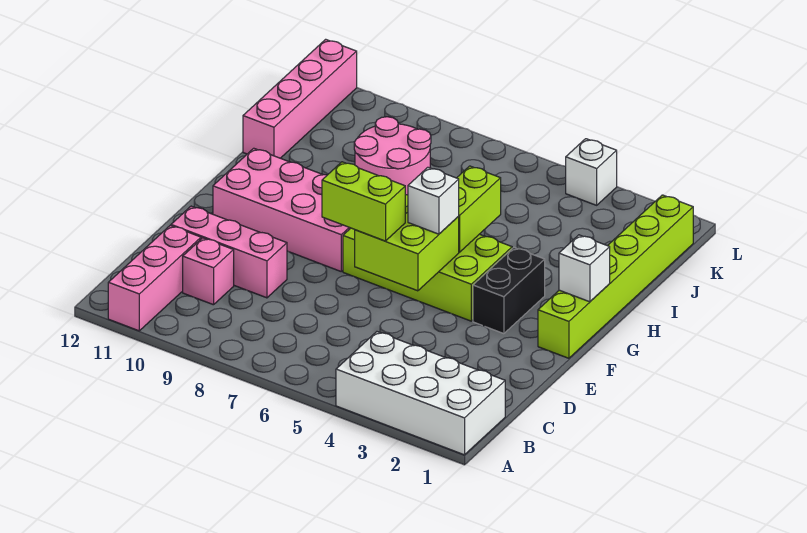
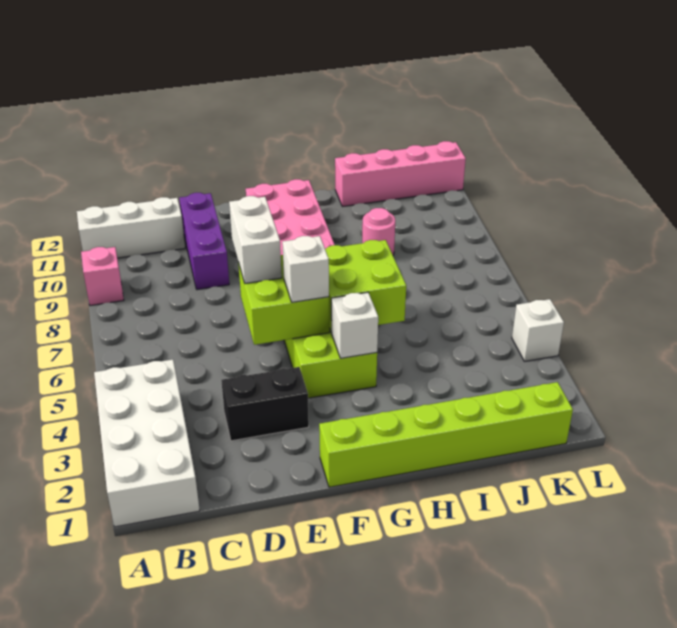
pink 1x3 brick [108,226,201,331] -> white 1x3 brick [77,197,185,258]
pink 1x1 brick [183,238,234,305] -> pink 1x1 brick moved to [81,247,124,306]
pink 1x3 brick [171,206,287,298] -> purple 1x3 brick [179,193,229,290]
lime 1x2 brick [322,162,405,241] -> white 1x2 brick [229,196,282,283]
black 1x2 brick [473,248,545,334] -> black 1x2 brick moved to [221,367,309,441]
white 1x1 brick [559,235,610,302] -> white 1x1 brick moved to [331,292,378,358]
lime 1x2 brick [457,166,501,252] -> lime 2x2 brick [325,240,406,332]
pink 2x2 round brick [354,117,431,195] -> pink 1x1 round brick [362,208,395,255]

